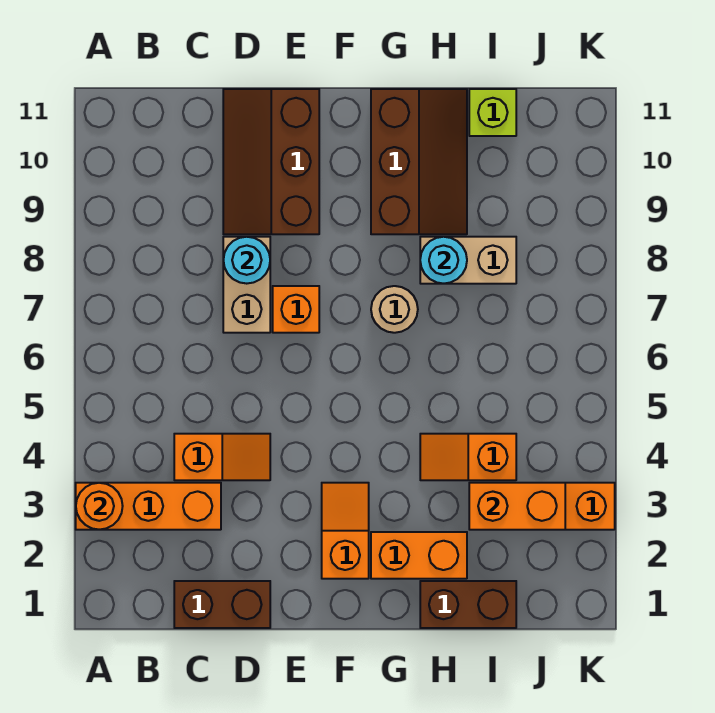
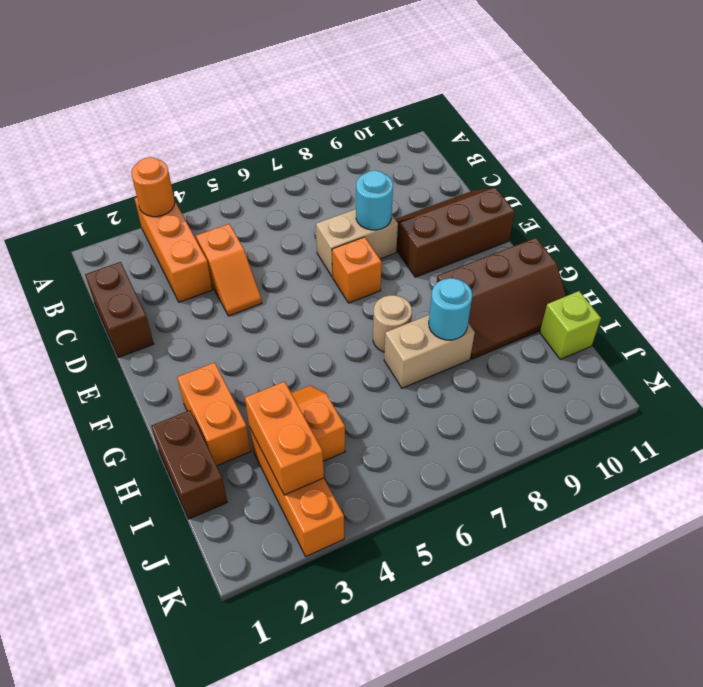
orange 1x2 slope [322,483,369,579] -> none
tan 1x2 brick [420,237,516,284] -> tan 1x2 brick turned to [384,315,475,388]

